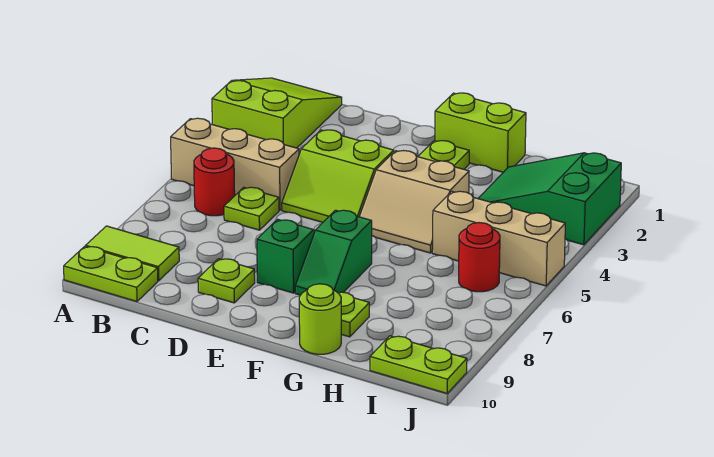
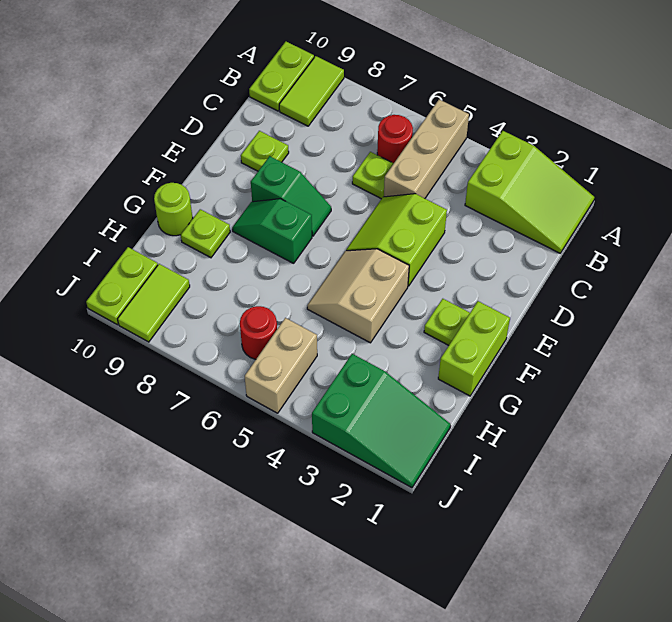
green 2x3 slope [478,153,621,245] -> green 2x3 slope turned to [312,354,451,488]
tan 1x3 brick [432,191,565,286] -> tan 1x2 brick [245,318,317,413]
none -> lime 1x2 tile [118,264,190,342]

